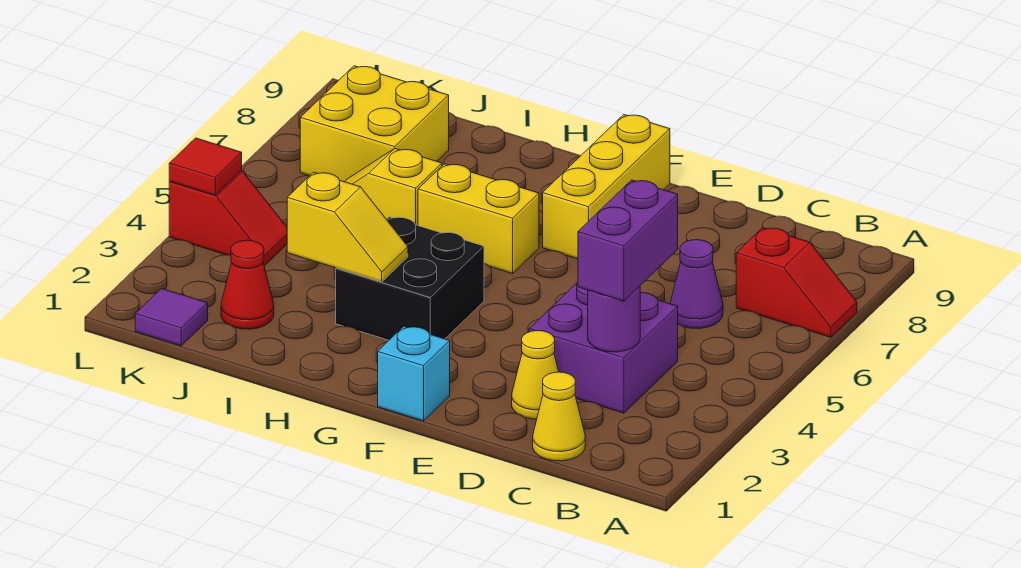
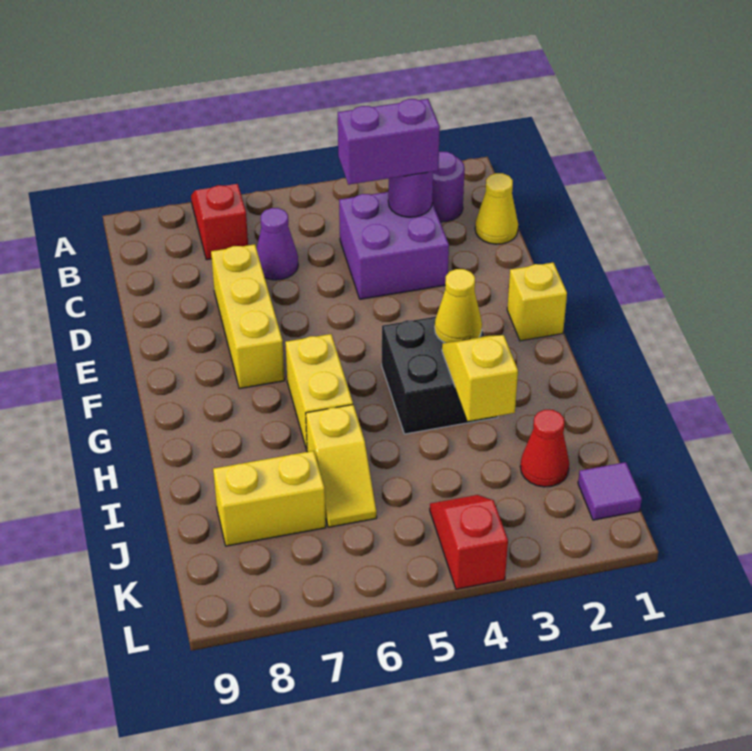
none -> purple 1x1 round brick [432,152,465,222]
yellow 1x1 cone [512,331,559,419] -> yellow 1x1 cone moved to [435,269,482,343]
cyan 1x1 brick [378,326,450,421] -> yellow 1x1 brick [507,263,567,341]
yellow 1x3 brick [543,115,670,259] -> yellow 1x3 brick turned to [211,244,285,389]
yellow 2x2 brick [300,66,449,182] -> yellow 1x2 brick [213,451,326,546]
red 1x1 tile [169,138,242,195] -> none

